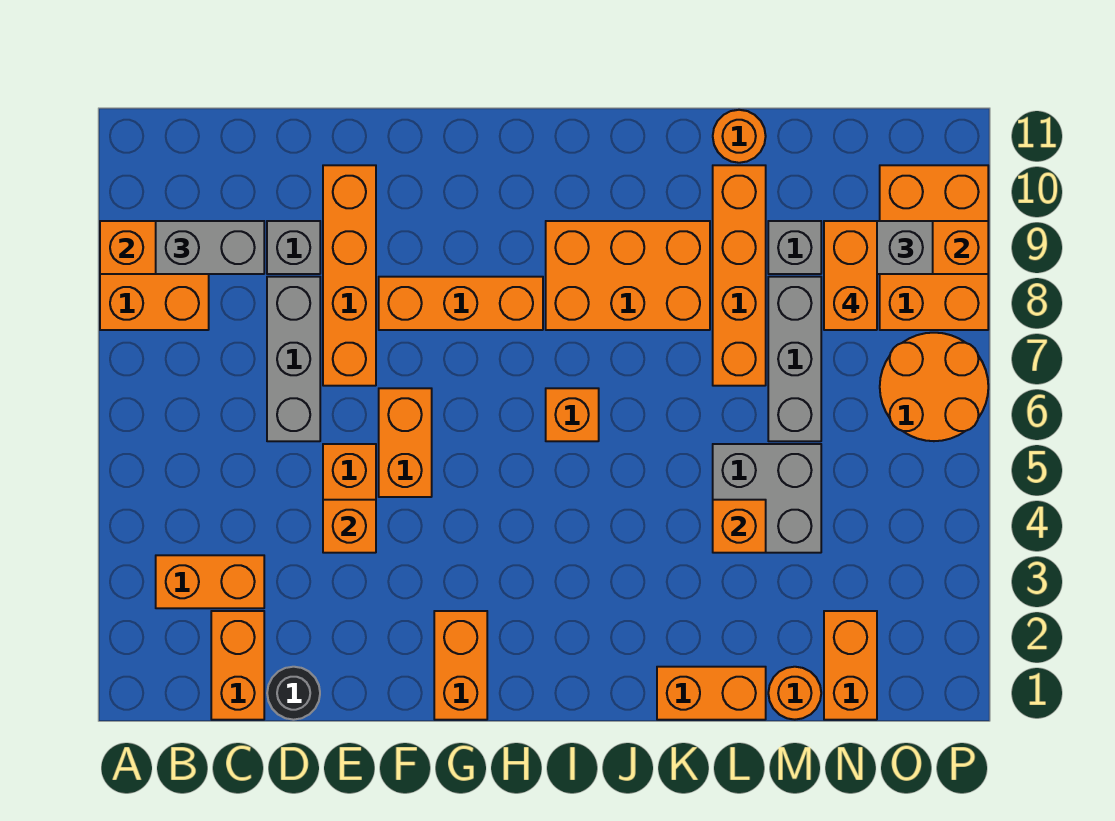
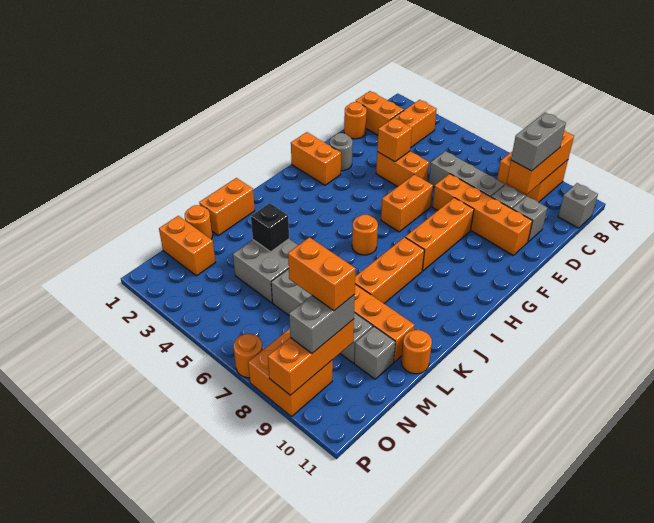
none -> grey 1x1 brick [558,183,598,228]
black 1x1 round brick [267,667,320,720] -> orange 1x1 round brick [344,102,367,139]
none -> grey 1x1 brick [513,196,547,242]
none -> grey 1x1 round brick [330,133,353,171]
orange 1x2 brick [379,388,432,497] -> orange 1x2 brick turned to [381,174,433,232]
orange 1x1 brick [546,388,599,441] -> orange 1x1 round brick [352,215,378,255]
orange 2x3 brick [546,221,710,330] -> orange 1x3 brick [355,237,424,303]
orange 1x1 brick [713,500,766,553] -> black 1x1 brick [251,203,289,252]
none -> grey 1x1 brick [354,327,395,379]
orange 2x2 round brick [880,333,988,441] -> orange 1x1 round brick [233,334,263,378]
orange 2x3 brick [880,165,988,330] -> orange 2x2 brick [248,329,333,417]

